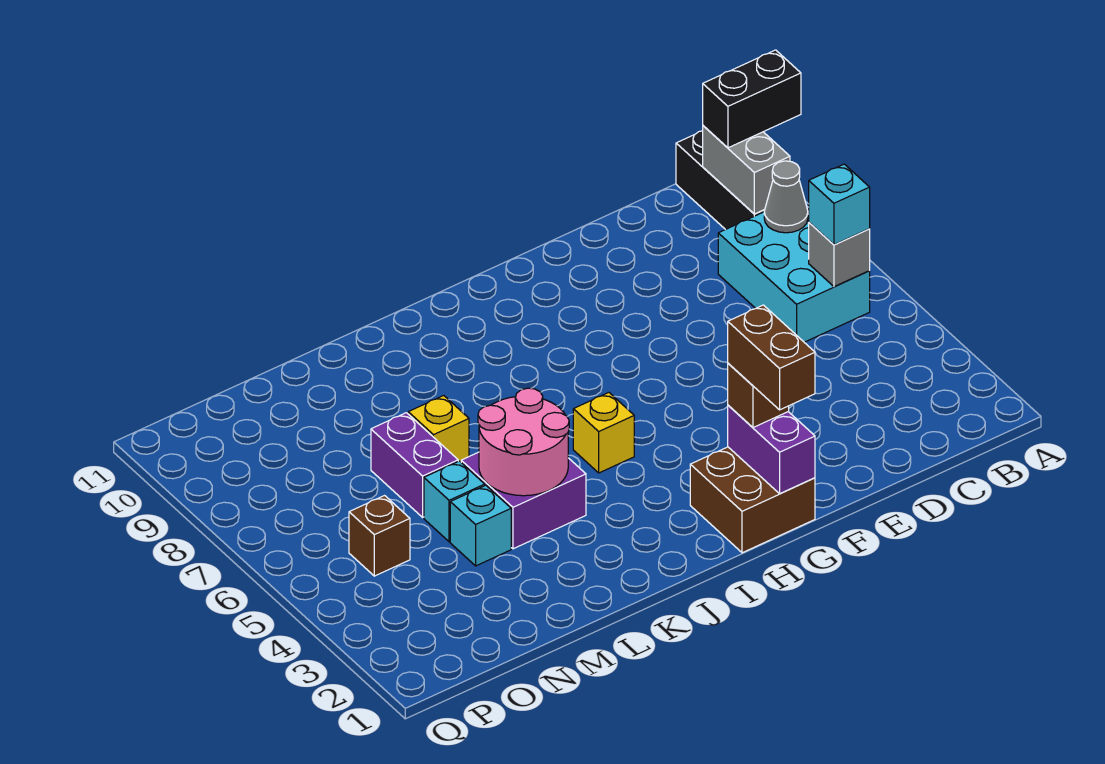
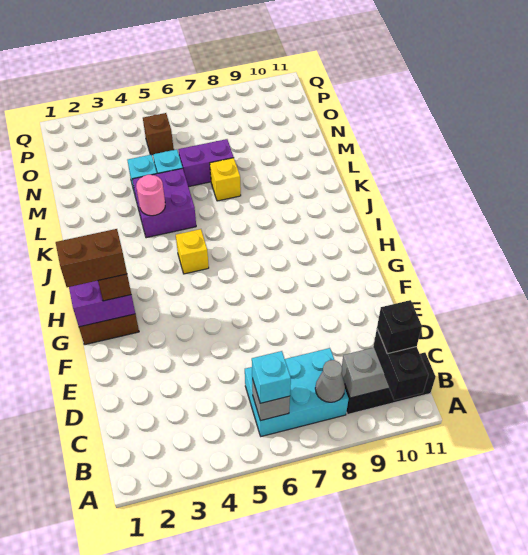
none -> black 1x1 brick [377,300,422,354]
pink 2x2 round brick [478,388,569,496] -> pink 1x1 round brick [136,175,165,216]

